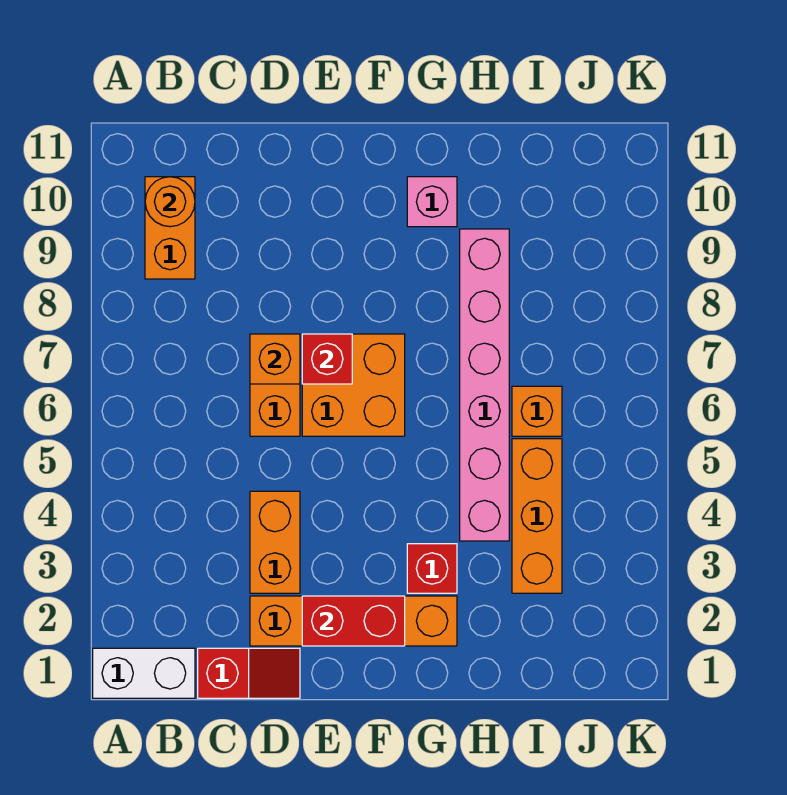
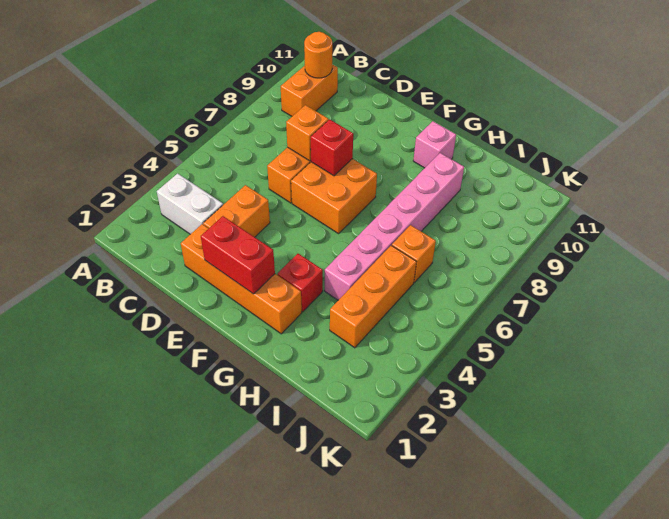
white 1x2 brick [93,648,195,698] -> white 1x2 brick moved to [157,173,223,234]
red 1x2 slope [198,648,300,698] -> none

